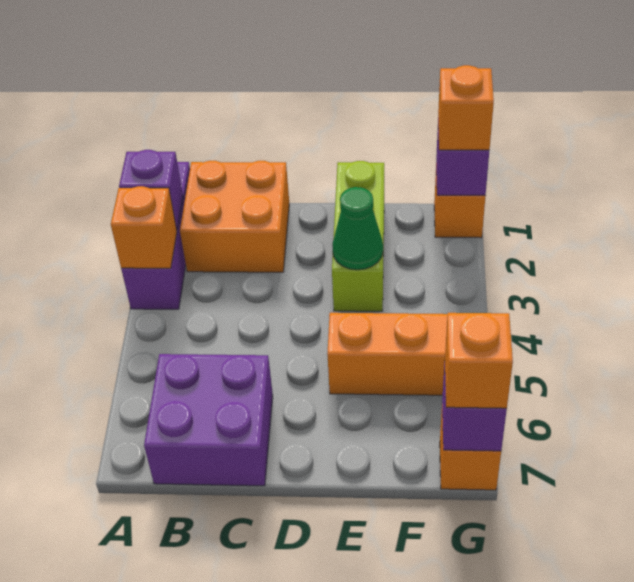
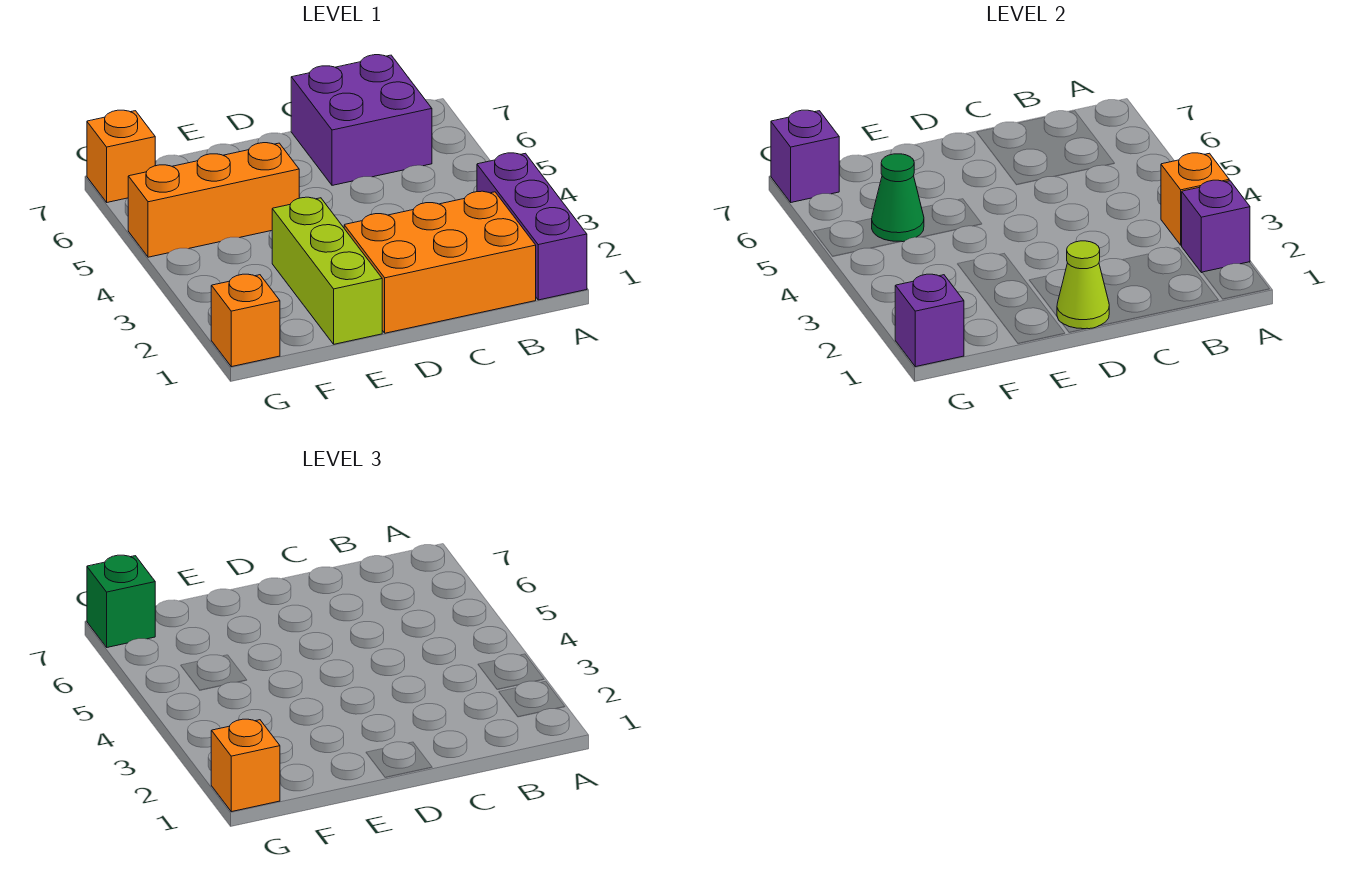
orange 2x2 brick [180,161,289,272] -> orange 2x3 brick [344,191,536,333]
none -> lime 1x1 cone [1057,241,1109,329]
green 1x1 cone [332,187,383,270] -> green 1x1 cone moved to [872,154,924,242]
orange 1x1 brick [445,313,513,409] -> green 1x1 brick [87,555,155,647]

